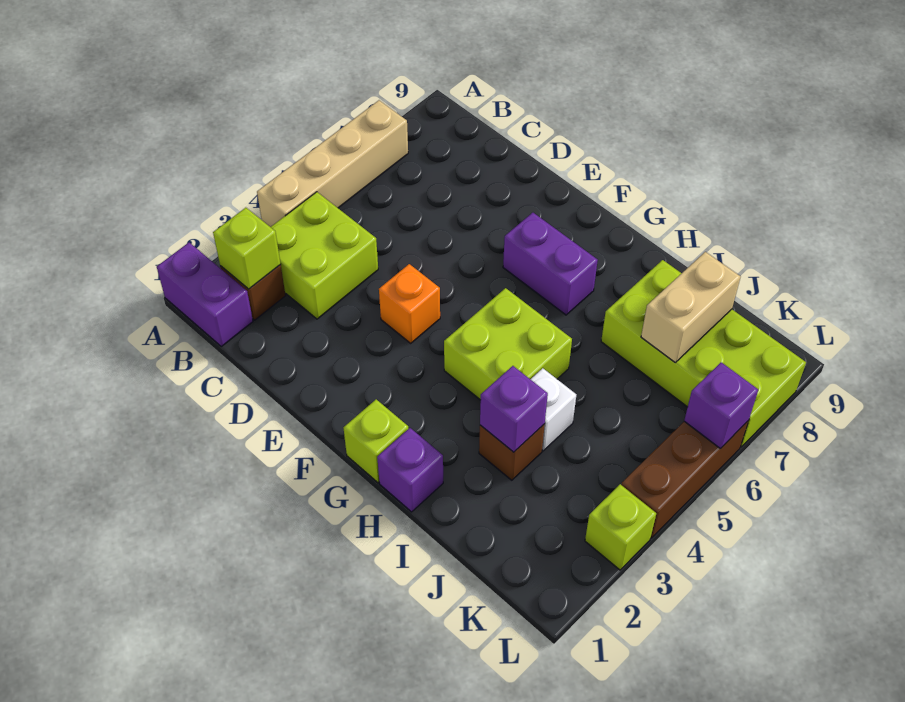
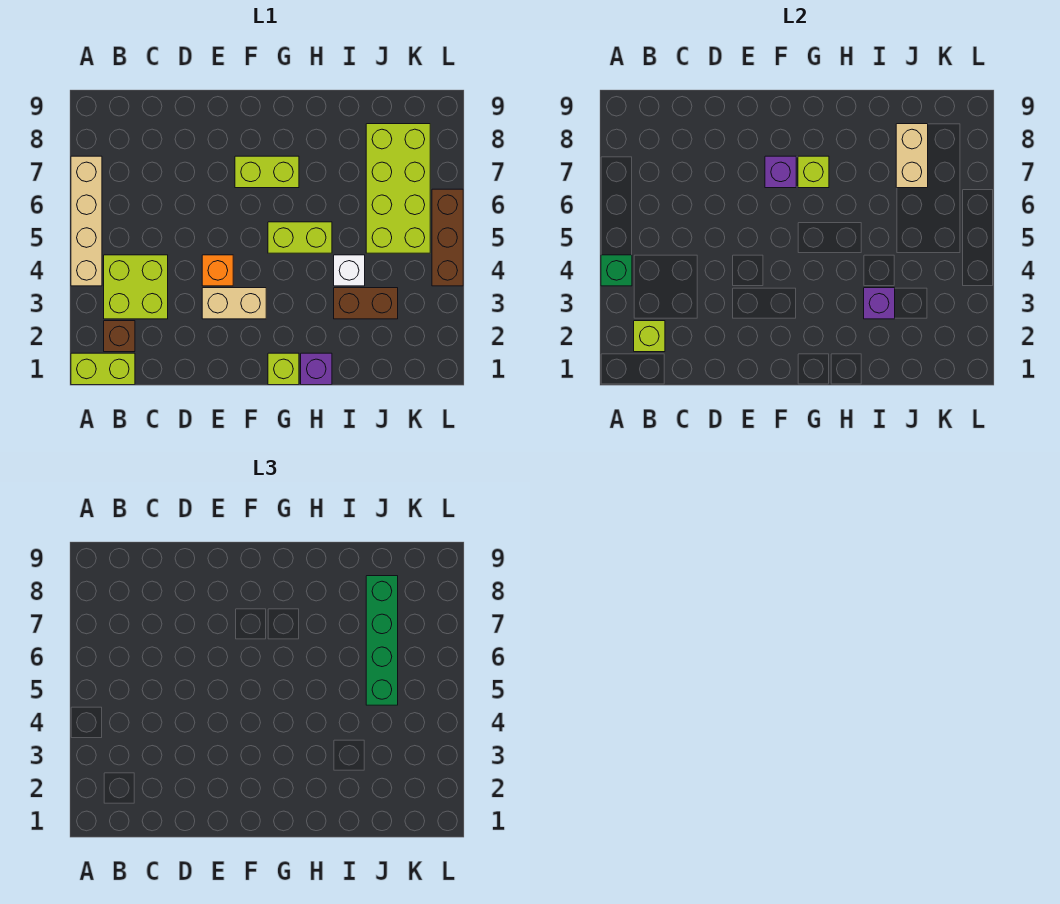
purple 1x2 brick [157,243,253,346] -> lime 1x2 brick [71,353,135,385]
none -> green 1x1 brick [601,255,632,286]
none -> tan 1x2 brick [202,288,266,319]
purple 1x2 brick [503,213,598,315] -> lime 1x2 brick [235,156,299,188]
lime 2x2 brick [444,288,572,400] -> lime 1x2 brick [268,222,332,253]
brown 1x1 brick [479,424,545,480] -> brown 1x2 brick [334,288,398,319]
lime 2x4 brick [601,260,806,447] -> lime 2x4 brick turned to [366,124,430,253]
none -> green 1x4 brick [366,576,398,705]
lime 1x1 brick [585,484,656,570] -> lime 1x1 brick moved to [798,156,829,188]
purple 1x1 brick [684,362,758,448] -> purple 1x1 brick moved to [765,156,796,188]

